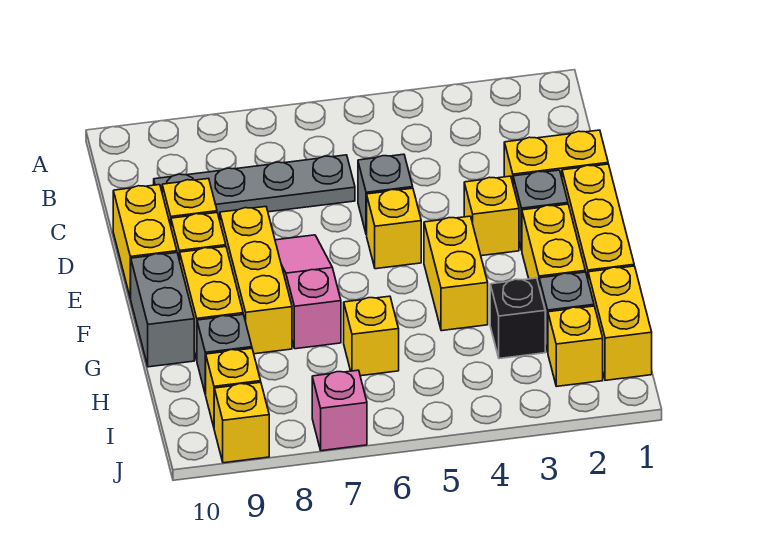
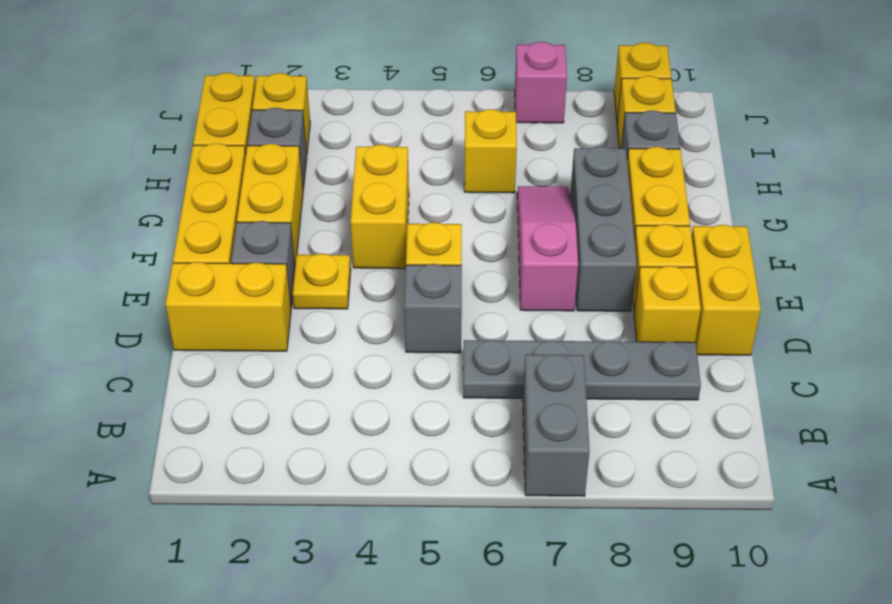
yellow 1x1 brick [464,176,519,256] -> yellow 1x1 plate [293,254,351,309]
pink 1x3 slope [275,235,341,349] -> pink 1x3 slope turned to [517,186,578,311]
yellow 1x3 brick [220,207,292,354] -> grey 1x3 brick [570,146,637,311]
grey 1x2 brick [131,253,194,367] -> grey 1x2 brick moved to [523,355,590,496]
black 1x1 brick [490,278,545,359] -> none

